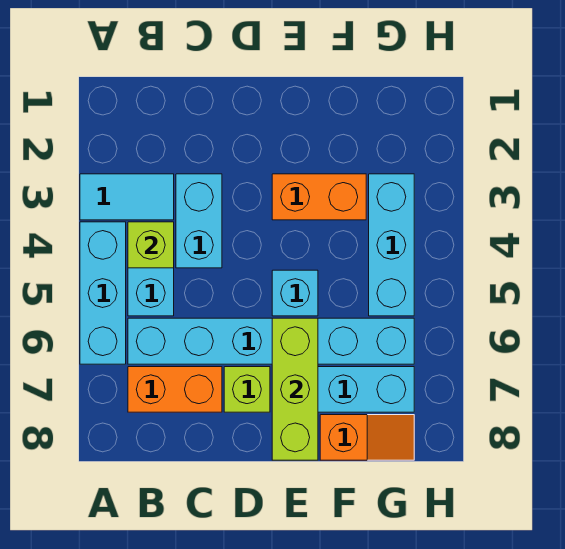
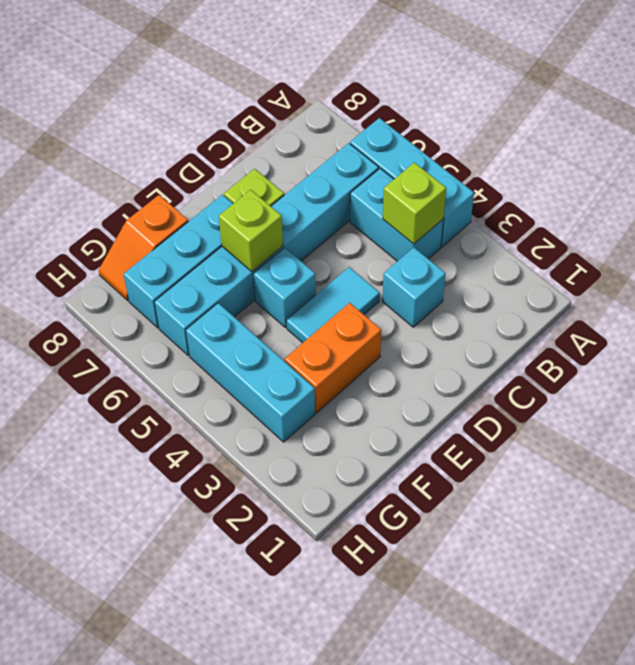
cyan 1x2 tile [80,174,174,220] -> cyan 1x2 tile moved to [286,267,380,343]
orange 1x2 brick [128,367,222,412] -> none
cyan 1x2 brick [176,174,222,268] -> cyan 1x1 brick [382,247,446,327]
lime 1x3 brick [272,318,318,460] -> lime 1x1 brick [219,190,283,272]

